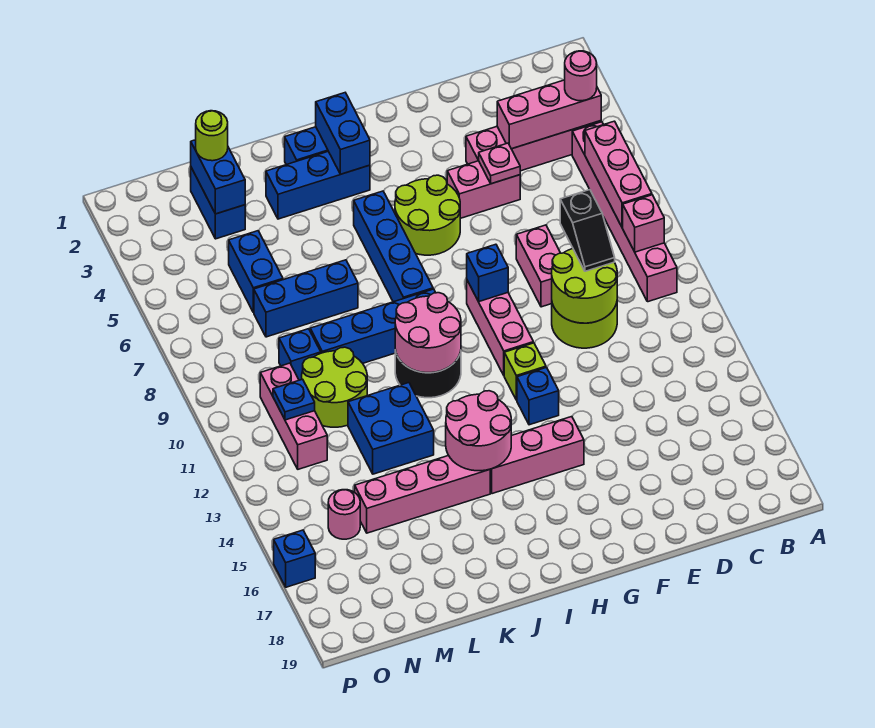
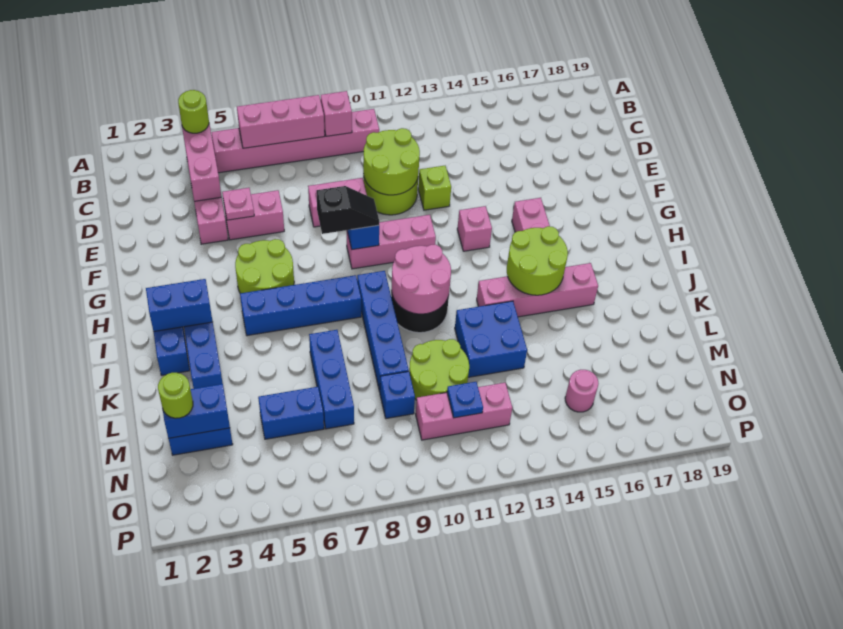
pink 1x1 round brick [565,51,597,101] -> lime 1x1 round brick [178,90,209,133]
black 1x2 slope [560,190,615,271] -> black 1x2 slope moved to [316,186,379,234]
pink 1x2 brick [447,161,520,218] -> pink 1x2 brick turned to [224,190,284,240]
lime 1x1 brick [504,343,546,400] -> lime 1x1 brick moved to [418,166,451,210]
blue 1x1 brick [517,368,559,425] -> pink 1x1 brick [457,206,492,251]
pink 2x2 round brick [446,391,511,471] -> lime 2x2 round brick [507,226,568,295]
pink 1x4 brick [355,455,490,533] -> pink 1x4 brick turned to [477,263,598,317]
blue 1x1 brick [274,530,315,587] -> none

